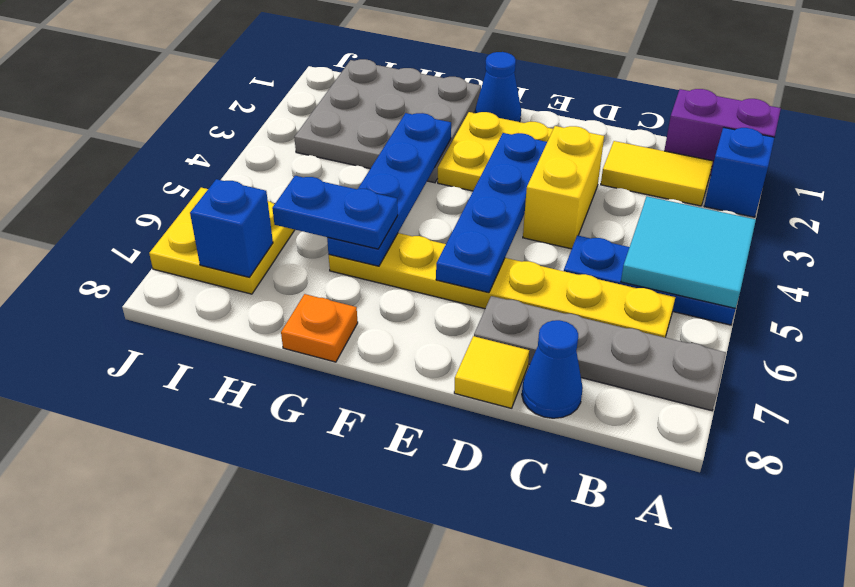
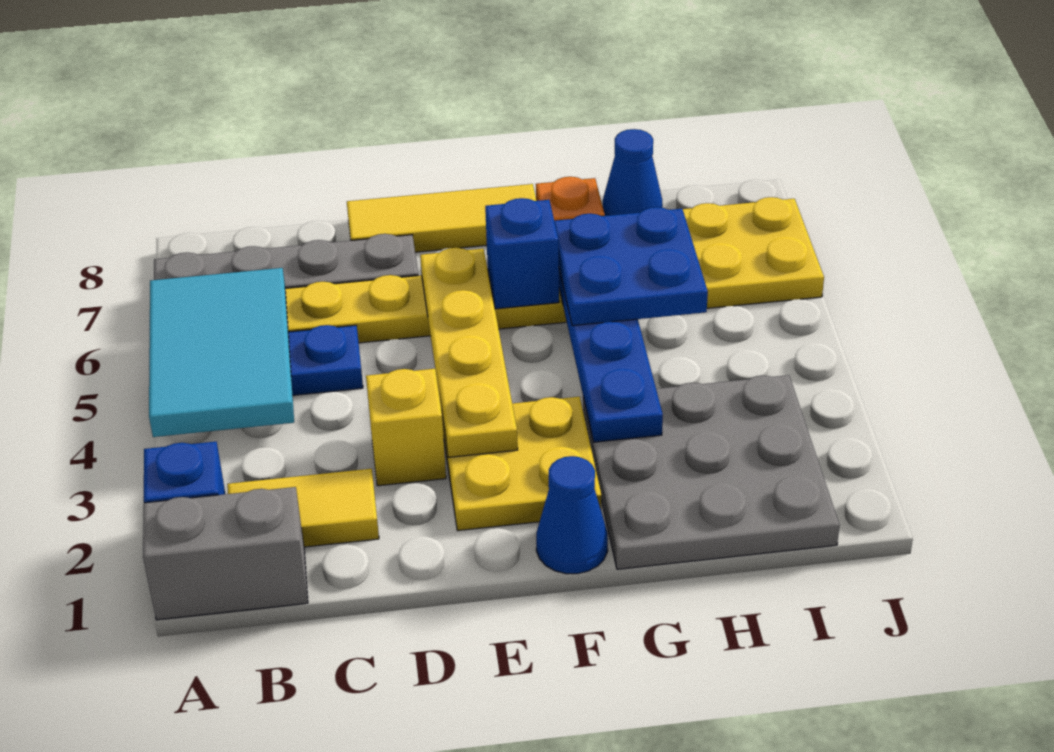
purple 1x2 brick [664,89,781,175] -> grey 1x2 brick [143,487,308,620]
cyan 2x2 tile [621,196,756,308] -> cyan 2x3 tile [149,268,294,437]
blue 1x1 cone [522,320,583,418] -> blue 1x1 cone moved to [603,129,663,216]
yellow 1x2 brick [523,126,604,249] -> yellow 1x1 brick [366,369,446,486]
yellow 1x1 tile [454,336,529,408] -> yellow 1x3 tile [347,184,536,252]
blue 1x4 plate [436,133,547,293] -> yellow 1x4 plate [420,248,518,457]
blue 1x2 plate [272,176,398,249] -> blue 2x2 plate [554,207,708,326]
blue 1x1 brick [190,179,273,277] -> blue 1x1 brick moved to [485,198,559,309]

